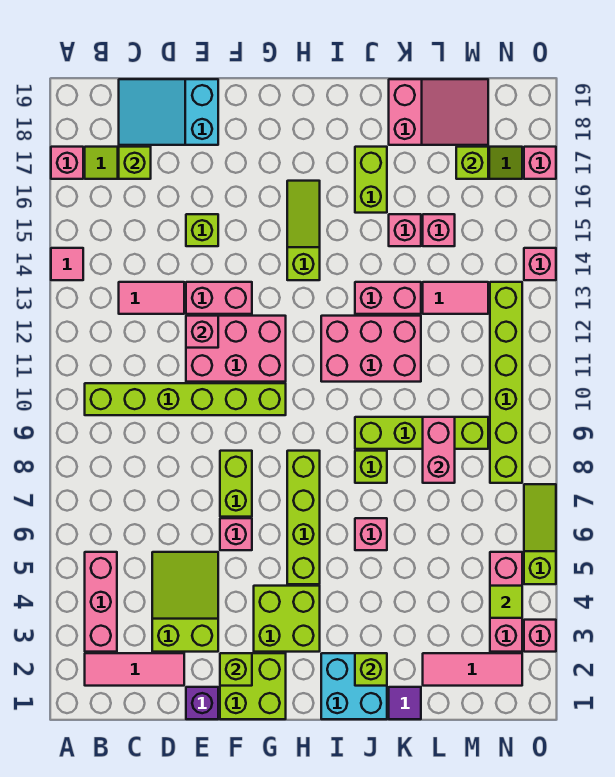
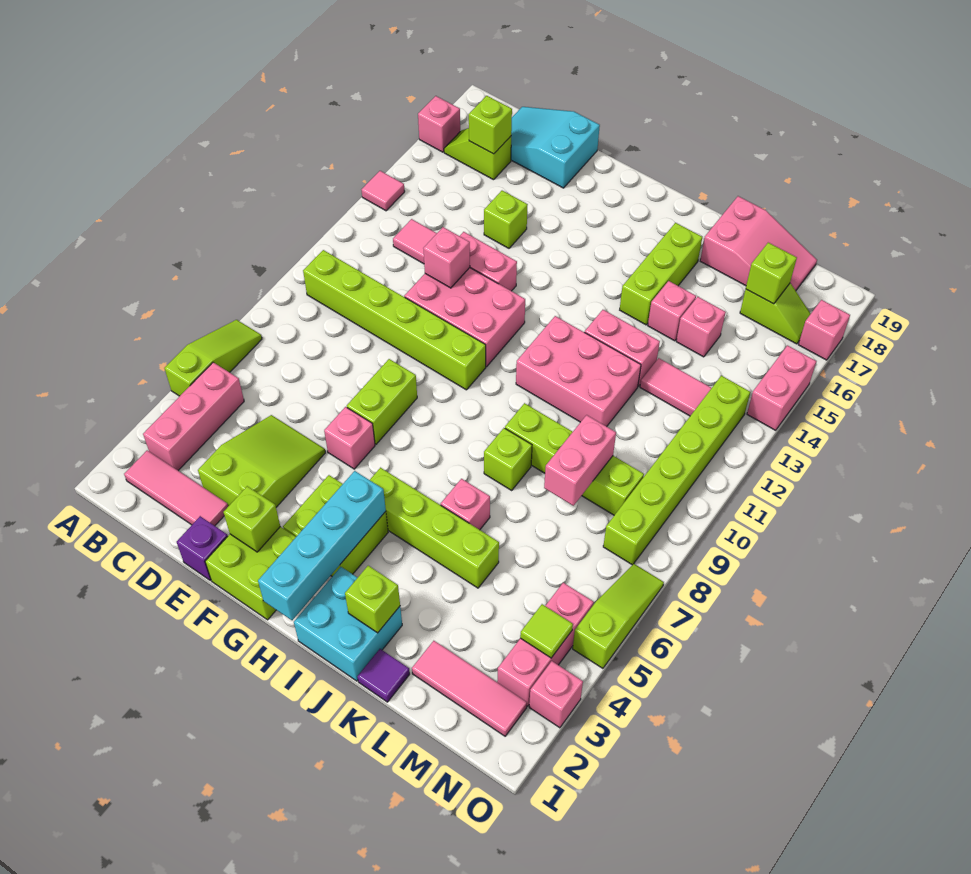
none -> cyan 1x4 brick [258,471,386,620]
lime 1x4 brick [287,451,320,584] -> lime 1x4 brick turned to [370,468,499,588]
lime 1x3 slope [287,181,320,280] -> lime 1x3 slope moved to [164,320,262,396]
lime 1x2 brick [355,147,387,213] -> lime 1x3 brick [620,223,702,325]
pink 1x1 brick [524,248,556,280] -> pink 1x2 brick [747,345,816,430]

